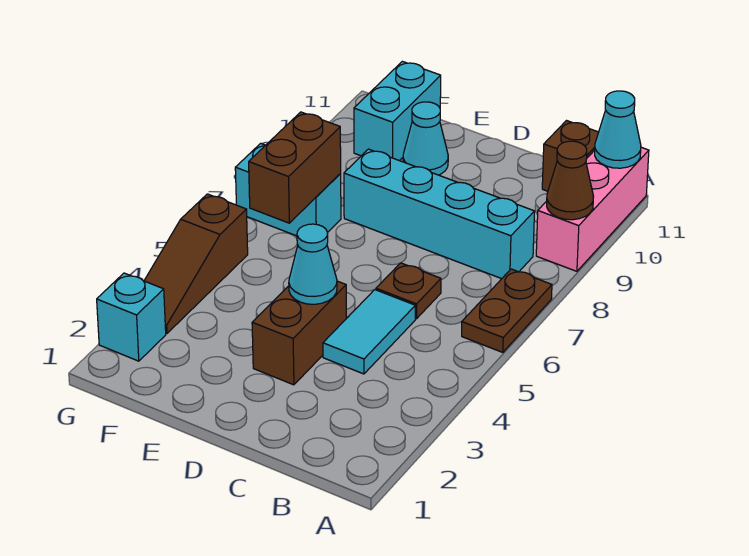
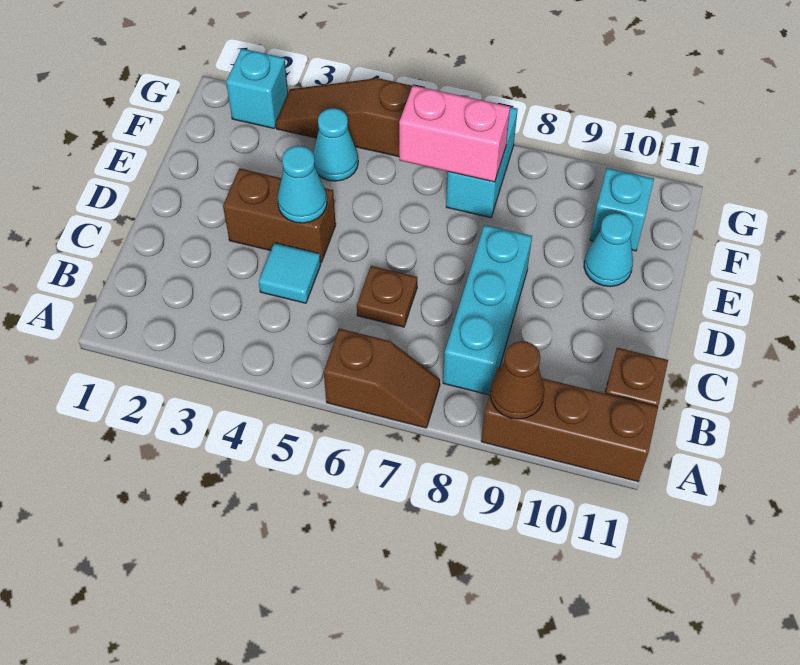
brown 1x2 plate [462,269,552,353] -> brown 1x2 slope [324,329,440,428]
pink 1x3 brick [536,147,649,271] -> brown 1x3 brick [481,368,658,482]
cyan 1x1 cone [595,91,641,168] -> cyan 1x1 cone moved to [313,108,358,181]
cyan 1x4 brick [344,149,535,279] -> cyan 1x3 brick [443,225,532,395]
cyan 1x2 tile [323,290,415,374] -> cyan 1x1 tile [259,243,321,303]
brown 1x2 brick [249,112,341,223] -> pink 1x2 brick [399,85,510,182]
cyan 1x2 brick [354,61,441,161] -> cyan 1x1 brick [590,168,654,251]

